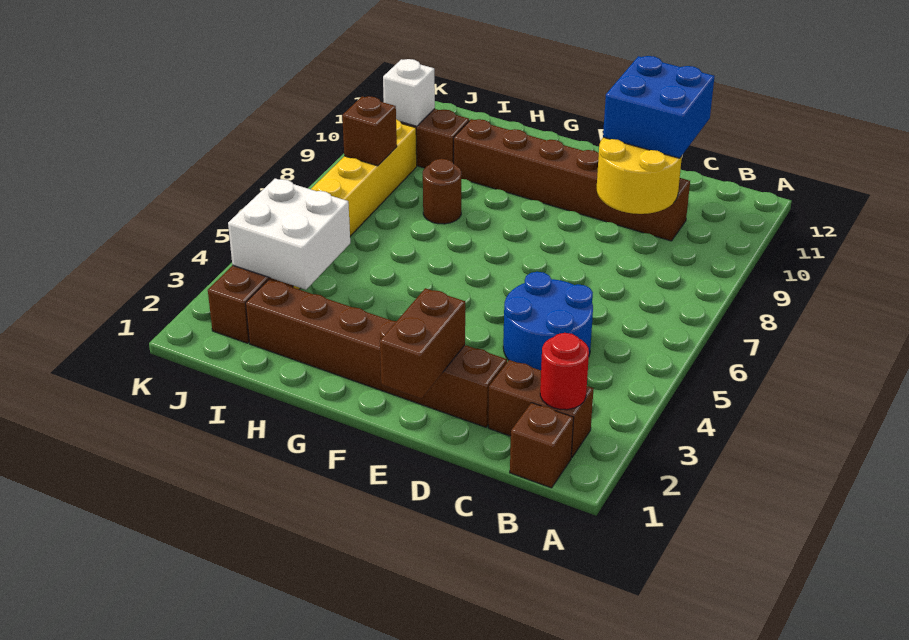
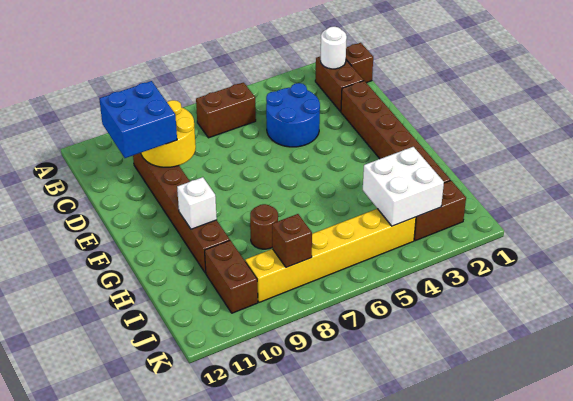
red 1x1 round brick [540,333,589,410] -> white 1x1 round brick [321,27,347,69]
brown 1x2 brick [380,288,465,399] -> brown 1x2 brick moved to [196,82,256,138]
white 1x1 brick [383,59,435,126] -> white 1x1 brick moved to [177,177,217,229]

